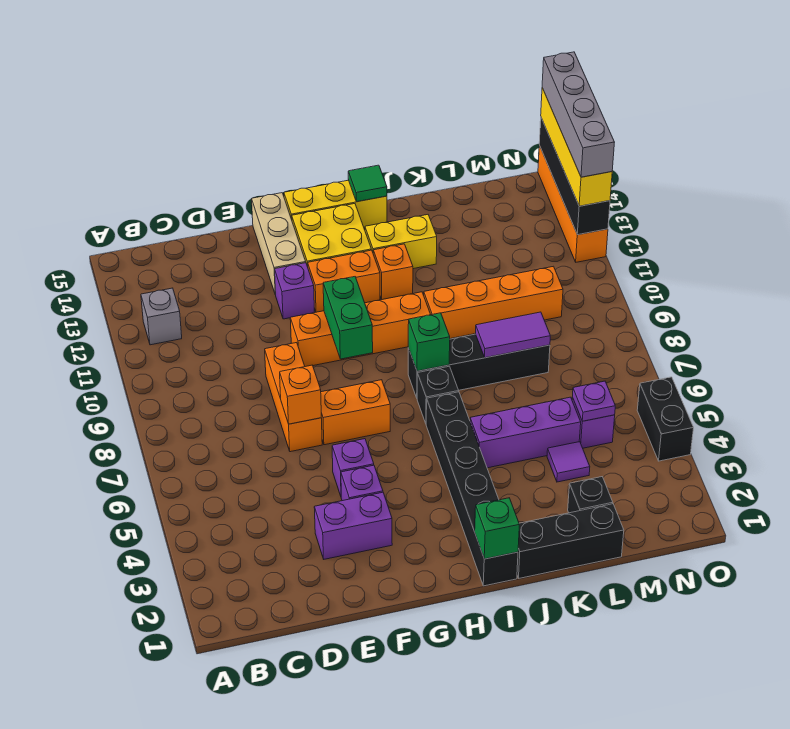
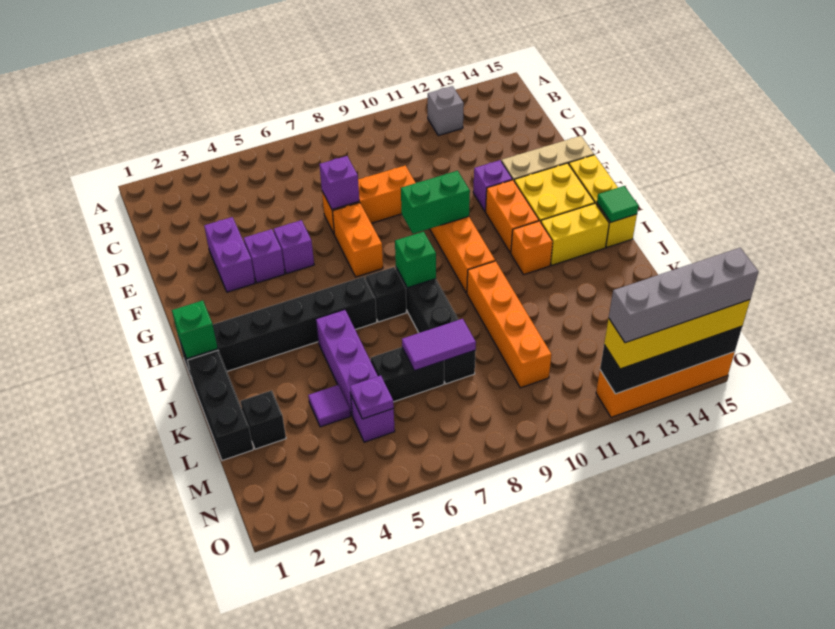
orange 1x1 brick [280,365,321,424] -> purple 1x1 brick [319,156,359,209]
yellow 1x2 brick [365,215,437,269] -> yellow 1x2 brick turned to [541,203,609,265]
purple 1x2 tile [476,312,550,358] -> purple 1x2 tile turned to [402,319,476,371]
black 1x2 brick [637,377,693,461] -> black 1x2 brick moved to [370,347,444,402]

